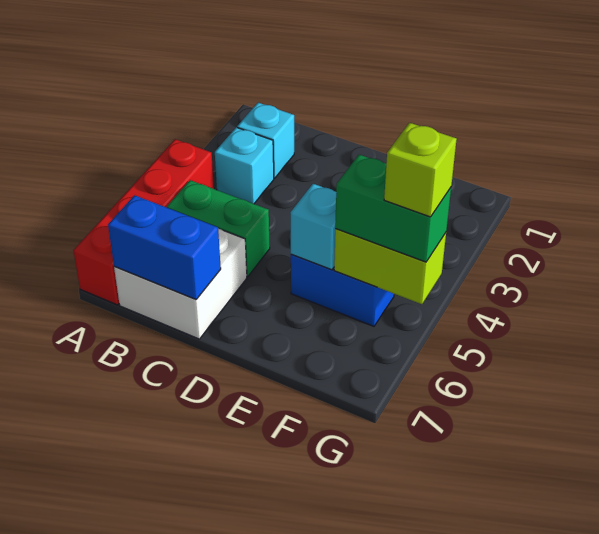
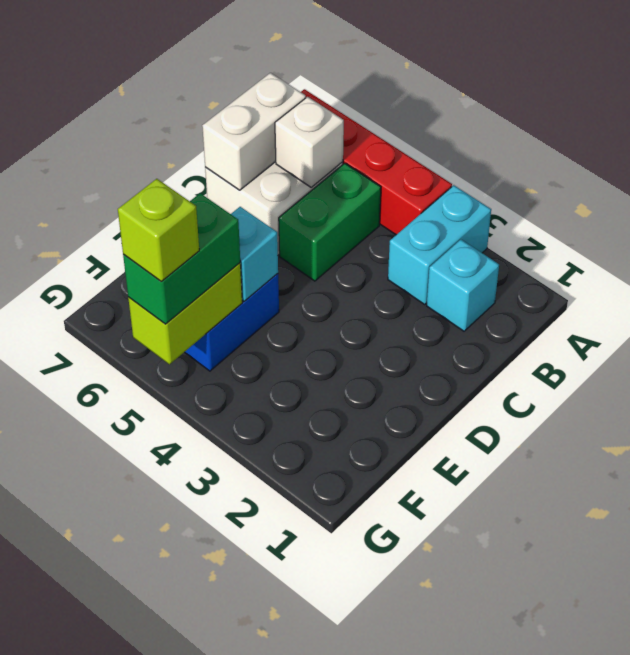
cyan 1x1 brick [215,127,274,204] -> cyan 1x2 brick [388,185,491,304]
none -> white 1x1 brick [275,97,344,187]
blue 1x2 brick [108,195,221,300] -> white 1x2 brick [202,73,306,190]

